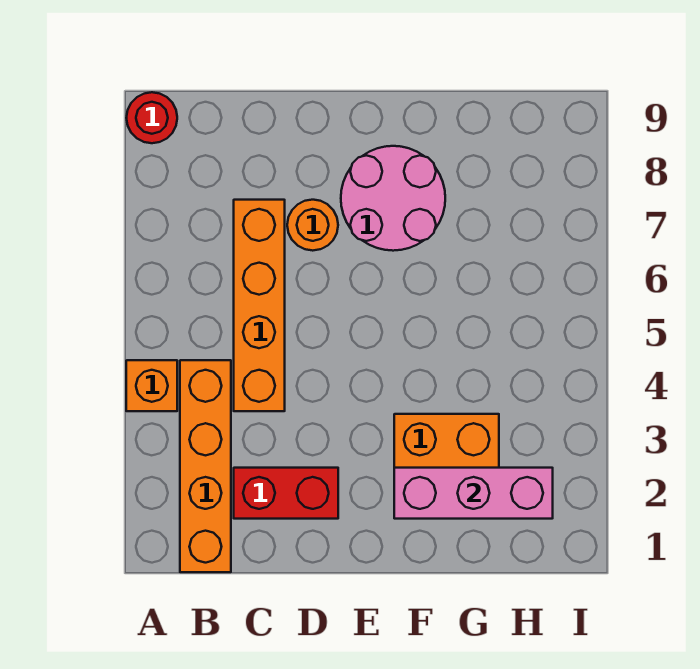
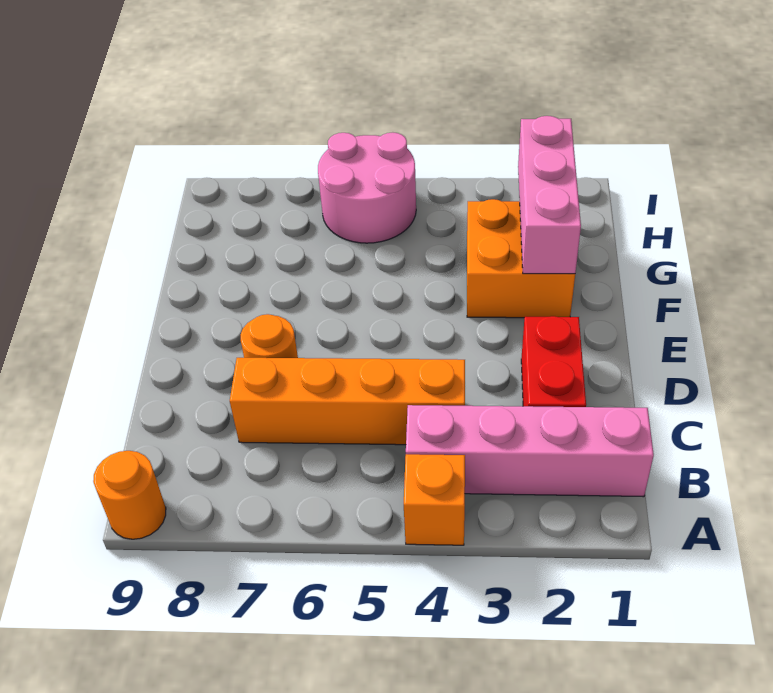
red 1x1 round brick [126,92,177,143] -> orange 1x1 round brick [93,451,166,539]
orange 1x4 brick [180,360,231,572] -> pink 1x4 brick [406,405,654,497]
pink 2x2 round brick [341,146,445,251] -> pink 2x2 round brick moved to [318,132,416,243]

